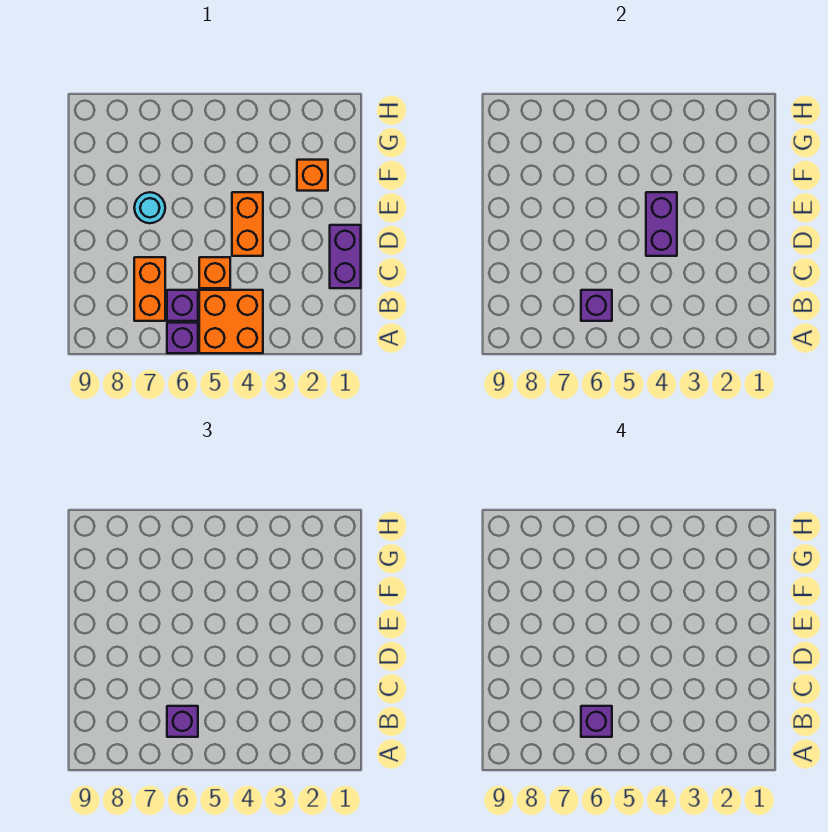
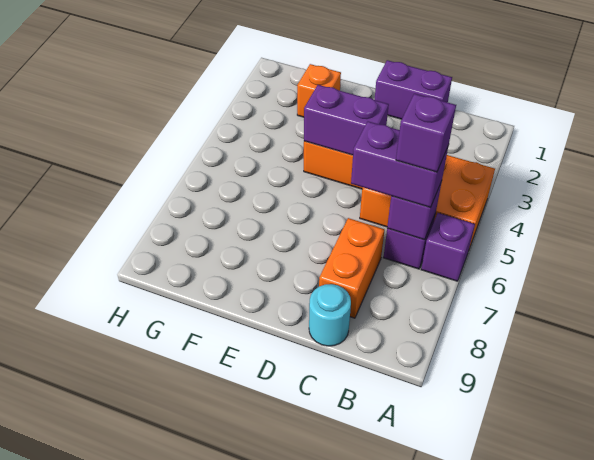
purple 1x1 brick [167,706,198,737] -> purple 1x2 brick [351,121,449,207]
orange 1x2 brick [134,257,165,321] -> orange 1x2 brick turned to [319,218,385,318]
cyan 1x1 round brick [134,192,165,223] -> cyan 1x1 round brick moved to [309,284,351,346]

